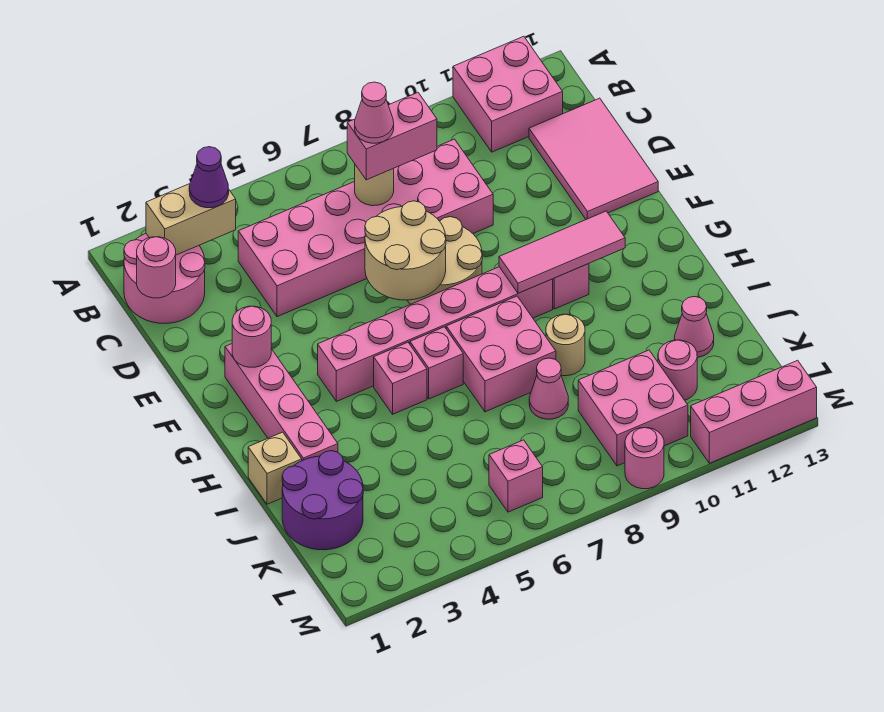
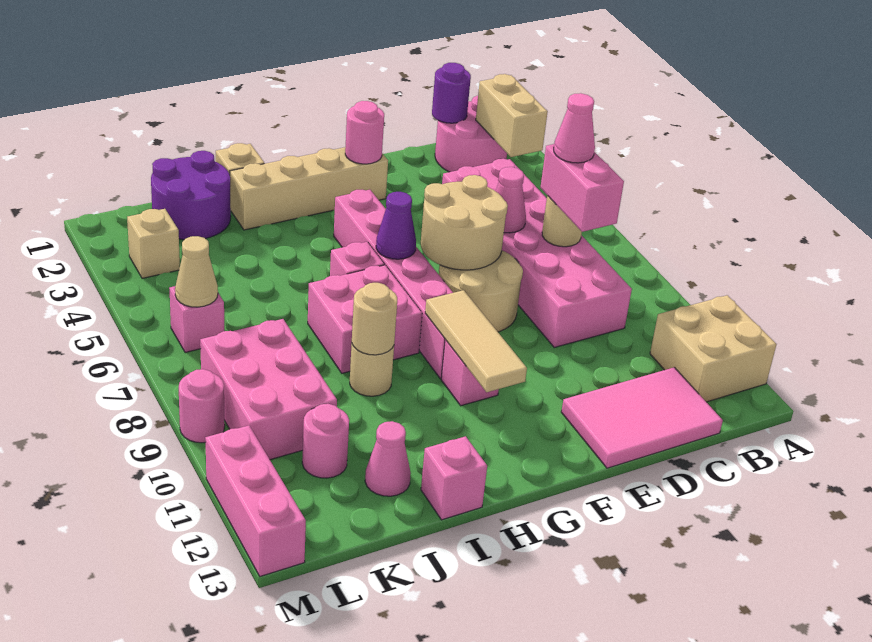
pink 2x2 brick [453,36,563,152] -> tan 2x2 brick [650,295,776,402]
purple 1x1 cone [189,147,229,208] -> purple 1x1 cone moved to [376,192,416,259]
pink 1x1 round brick [137,237,176,298] -> purple 1x1 round brick [432,63,471,123]
pink 1x4 brick [225,344,338,460] -> tan 1x4 brick [230,147,388,230]
pink 1x3 tile [499,211,625,293] -> tan 1x3 tile [425,290,527,392]
pink 1x1 brick [374,342,427,414] -> pink 1x1 brick moved to [421,436,487,520]
none -> tan 1x1 round brick [352,283,397,355]
pink 1x1 cone [529,358,568,419] -> pink 1x1 cone moved to [496,167,526,233]
pink 2x2 brick [578,350,688,466] -> pink 2x3 brick [200,319,337,459]
none -> tan 1x1 brick [127,209,180,278]
none -> tan 1x1 cone [175,236,218,307]

